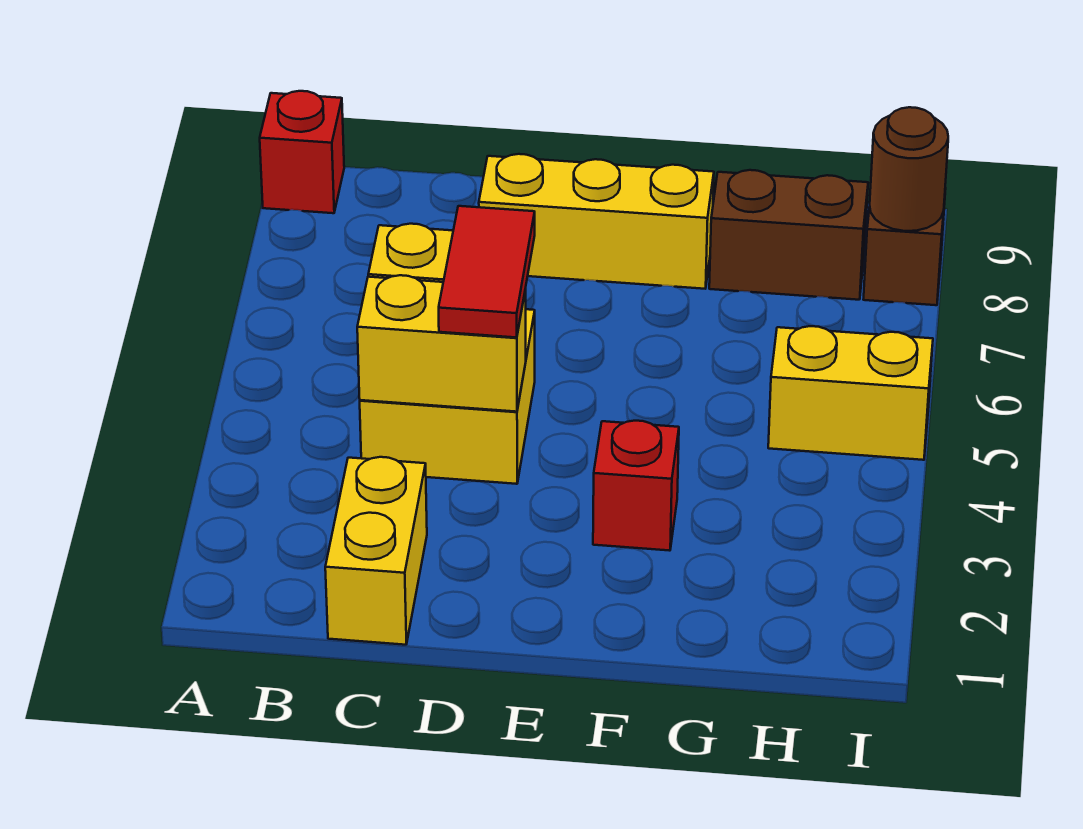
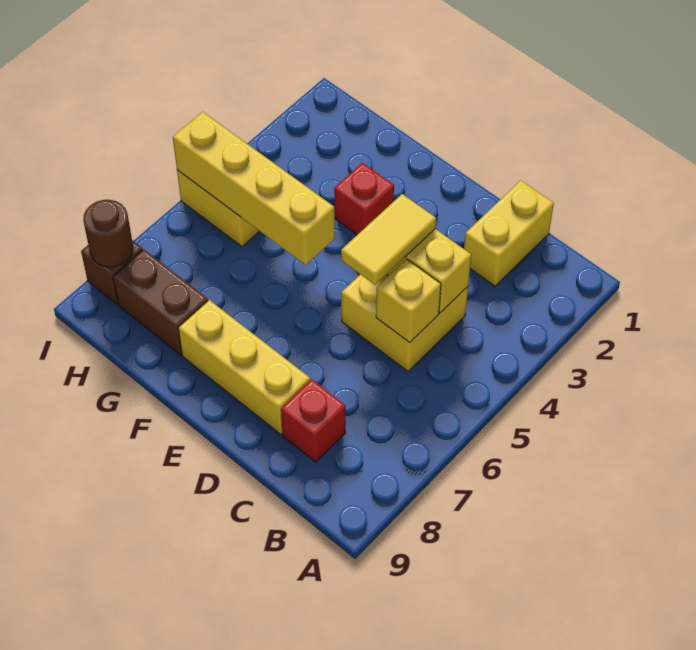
red 1x1 brick [260,91,344,213] -> red 1x1 brick moved to [281,379,346,462]
red 1x2 tile [439,206,535,338] -> yellow 1x2 tile [341,194,436,285]
none -> yellow 1x4 brick [173,112,335,265]

